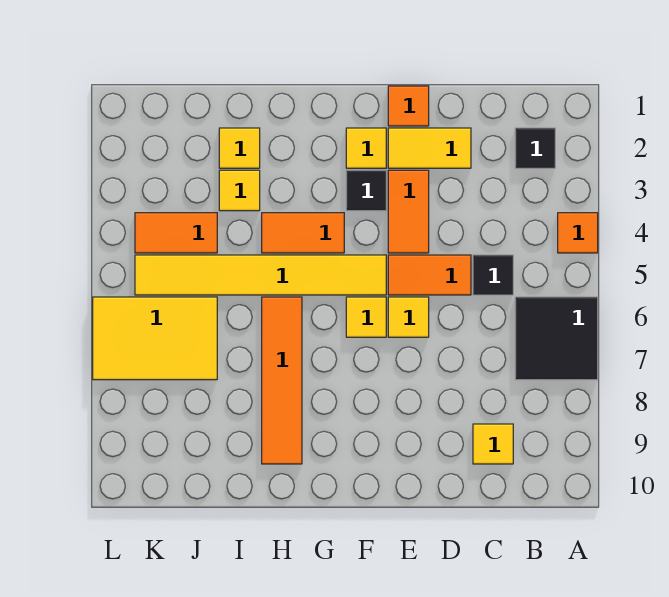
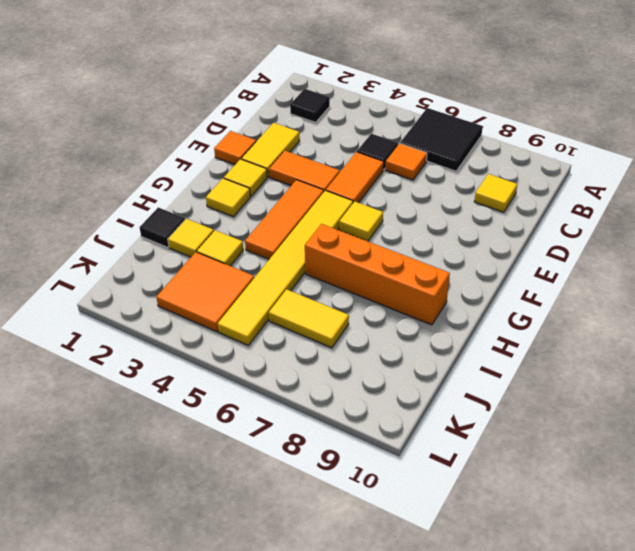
orange 1x1 tile [558,213,598,253] -> orange 1x1 tile moved to [385,143,427,180]
yellow 1x1 tile [388,297,429,337] -> yellow 1x1 tile moved to [206,178,250,217]
black 1x1 tile [346,170,386,211] -> black 1x1 tile moved to [140,207,185,248]
orange 1x2 tile [262,213,344,253] -> orange 1x3 tile [245,180,324,259]
orange 1x4 tile [262,297,302,464] -> orange 1x4 brick [305,224,450,325]
orange 1x2 tile [135,213,217,253] -> orange 2x2 tile [156,252,254,332]
yellow 2x3 tile [93,297,217,380] -> yellow 1x2 tile [269,289,349,348]

